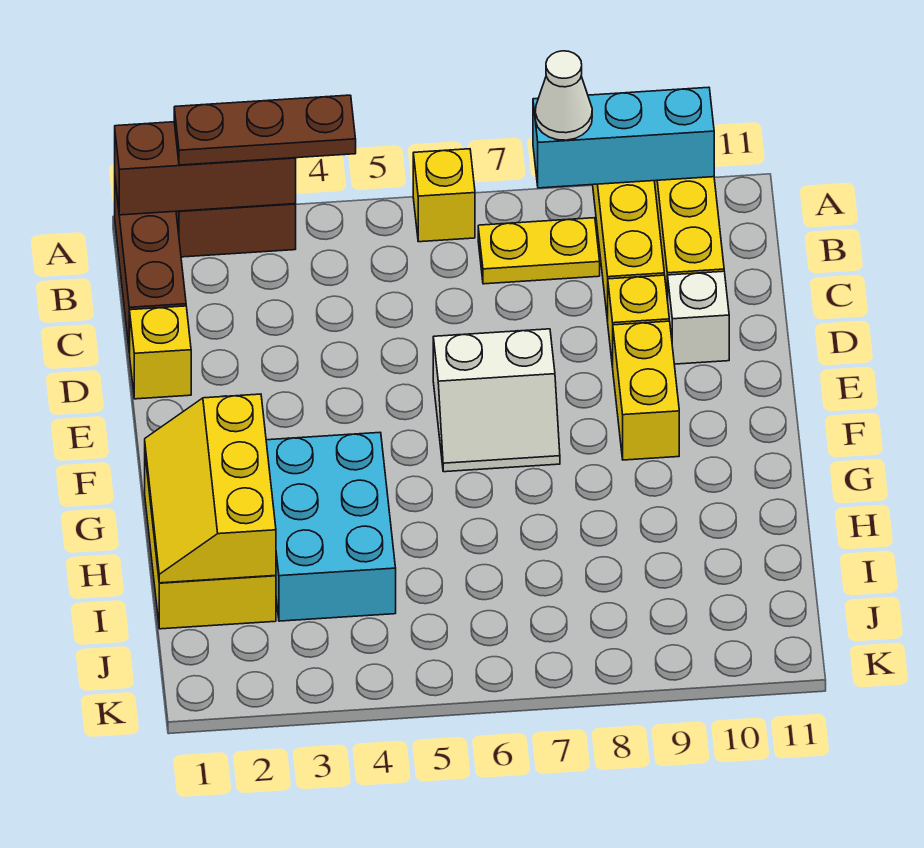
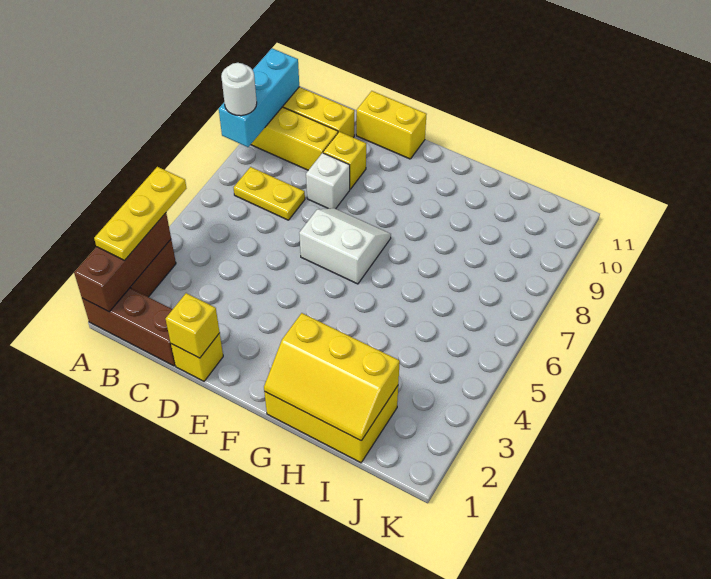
brown 1x3 plate [174,95,356,165] -> yellow 1x3 plate [94,167,187,260]
yellow 1x1 brick [413,149,475,242] -> yellow 1x1 brick moved to [166,293,220,358]
white 1x1 cone [535,51,592,140] -> white 1x1 round brick [221,63,257,116]
yellow 1x2 plate [478,218,600,284] -> yellow 1x2 plate turned to [234,167,305,220]
white 1x1 brick [668,271,729,364] -> white 1x1 brick moved to [306,153,350,209]
white 2x2 slope [433,329,560,472] -> white 2x2 slope turned to [299,208,391,284]
yellow 1x2 brick [613,321,679,460] -> yellow 1x2 brick moved to [356,91,427,159]
cyan 2x3 brick [266,433,396,621] -> none

